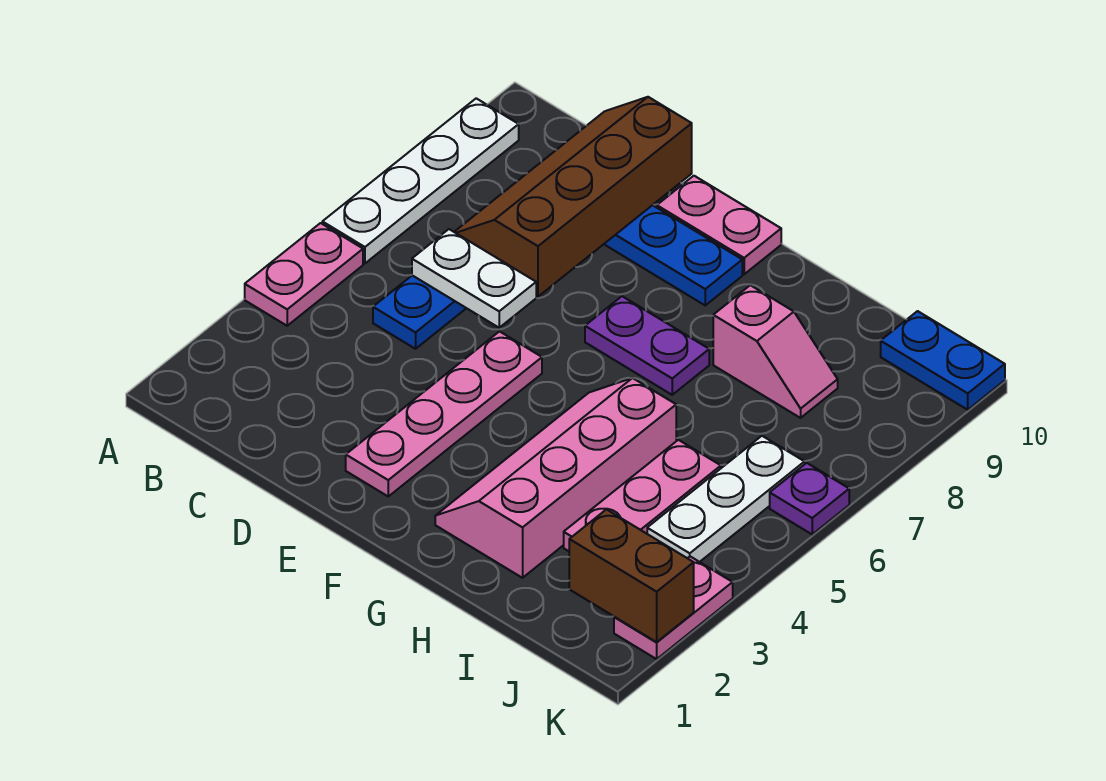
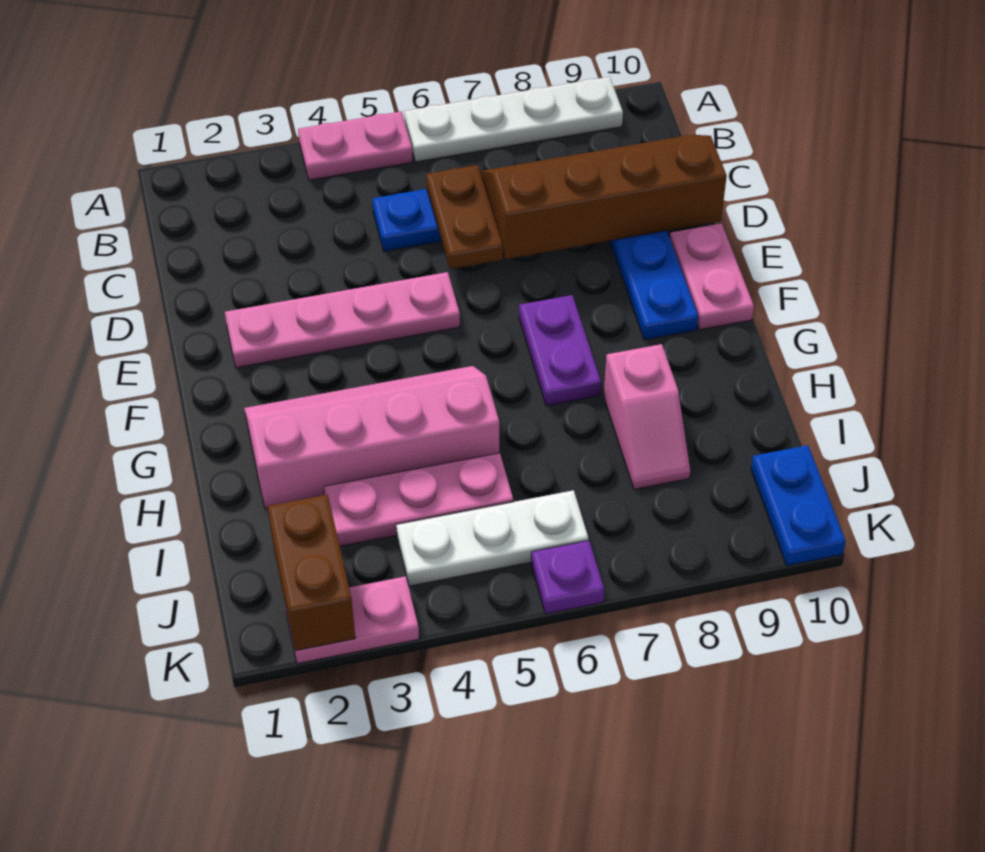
white 1x2 plate [412,229,536,328] -> brown 1x2 plate [426,165,503,269]

